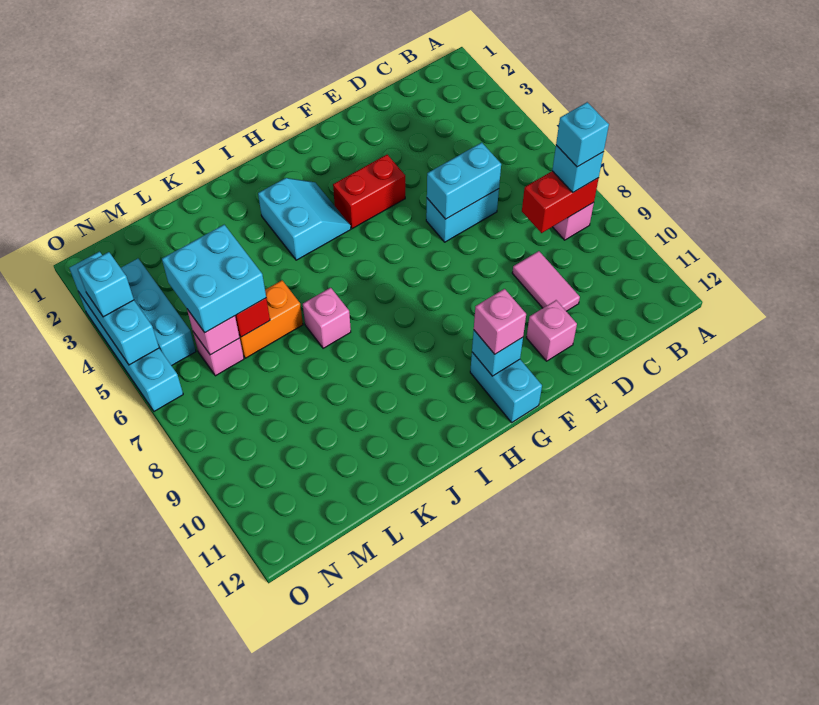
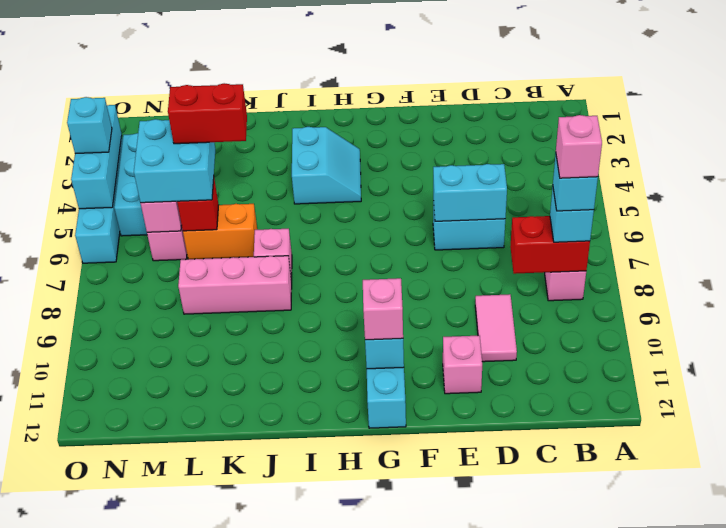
none -> pink 1x1 brick [556,115,602,178]
red 1x2 brick [333,155,405,229] -> red 1x2 brick moved to [168,83,247,144]
none -> pink 1x3 brick [178,256,292,314]

